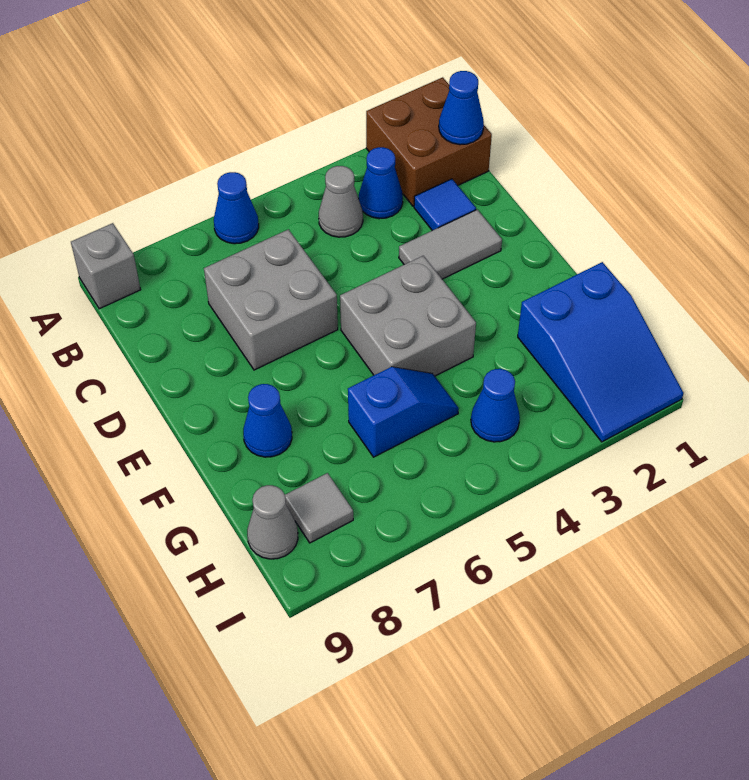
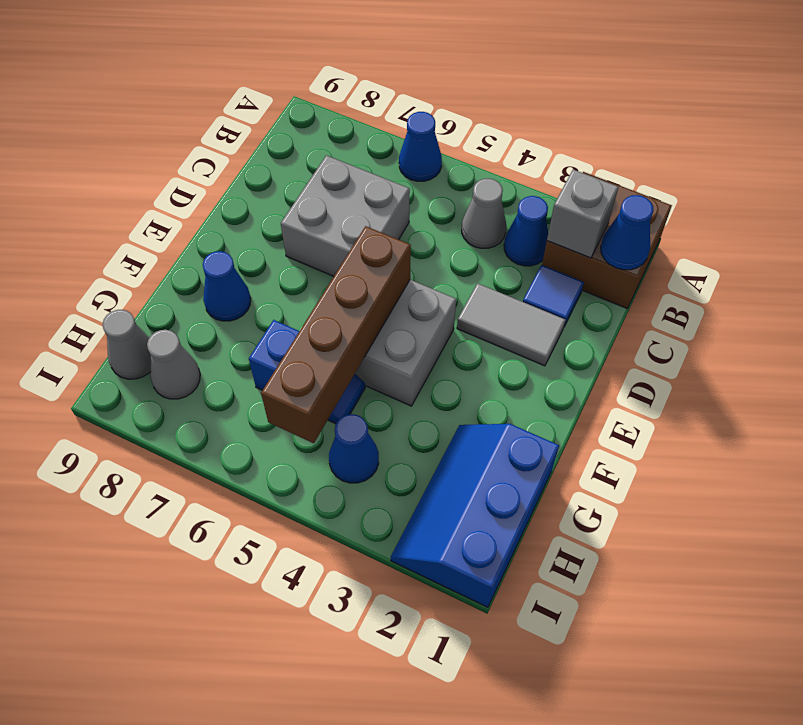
grey 1x1 brick [71,223,141,309] -> grey 1x1 brick moved to [547,170,618,258]
none -> brown 1x4 brick [261,226,411,443]
blue 2x3 slope [518,262,684,442] -> blue 2x3 slope turned to [391,424,559,607]
grey 1x1 tile [285,473,353,543] -> grey 1x1 cone [147,330,200,399]

